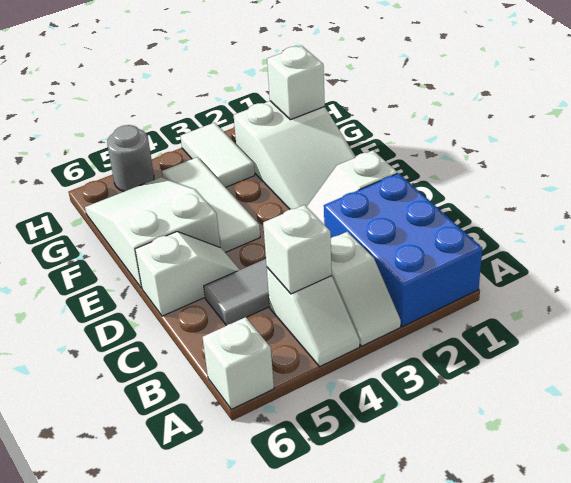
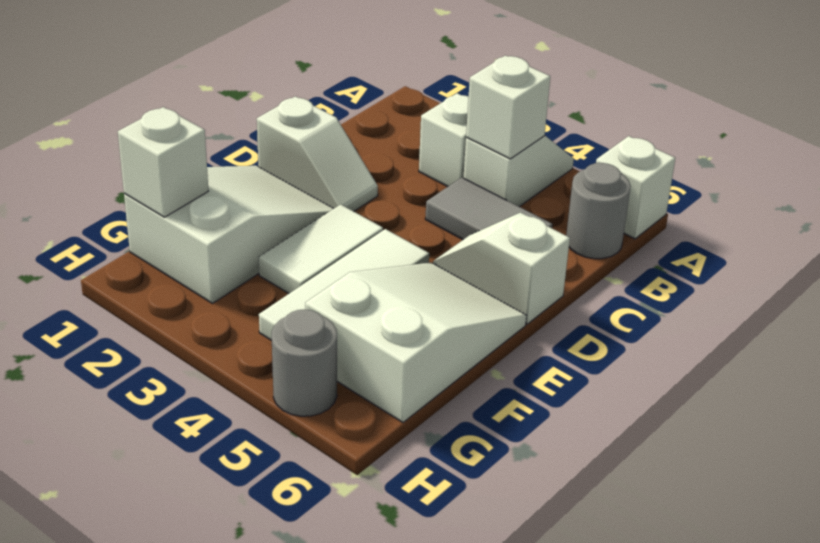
blue 2x3 brick [324,173,482,327] -> none
none -> grey 1x1 round brick [566,163,630,259]
white 2x3 slope [85,177,220,288] -> white 2x3 slope turned to [305,263,526,422]
white 1x2 tile [181,123,255,187] -> white 1x2 tile moved to [259,204,383,293]

